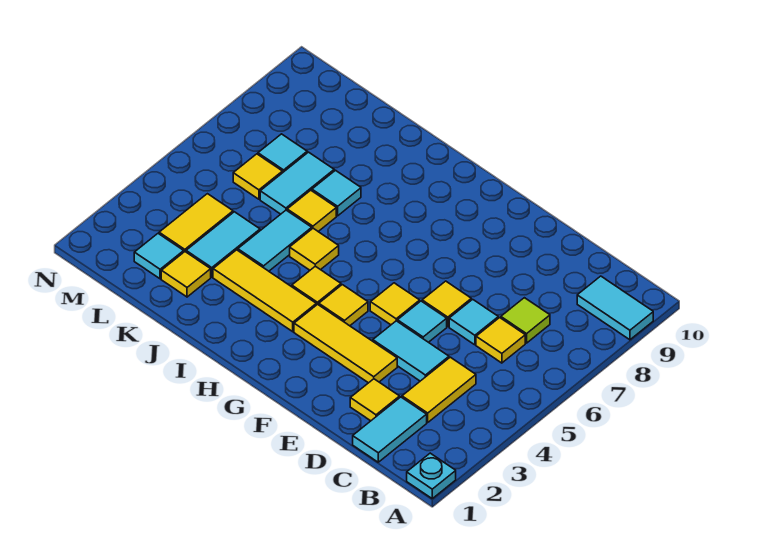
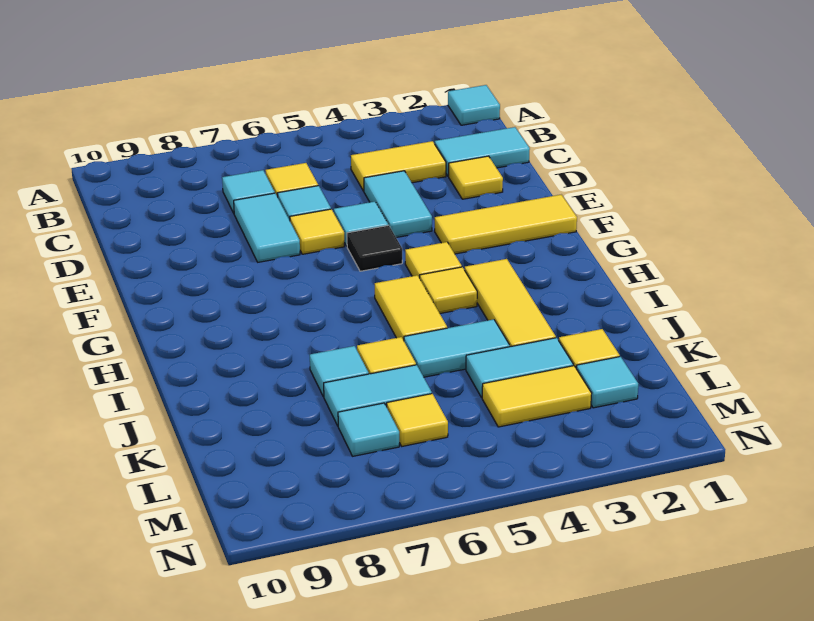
cyan 1x1 plate [407,453,456,498] -> cyan 1x1 tile [448,85,500,125]
cyan 1x2 tile [577,276,653,340] -> cyan 1x2 tile moved to [234,193,300,262]
lime 1x1 tile [501,298,550,343] -> cyan 1x1 tile [222,170,275,213]
yellow 1x3 tile [294,304,397,383] -> yellow 1x3 tile turned to [435,195,577,254]
yellow 1x1 tile [370,283,420,325] -> black 1x1 tile [347,225,402,271]
yellow 1x1 tile [290,228,339,270] -> yellow 1x2 tile [375,275,447,340]

